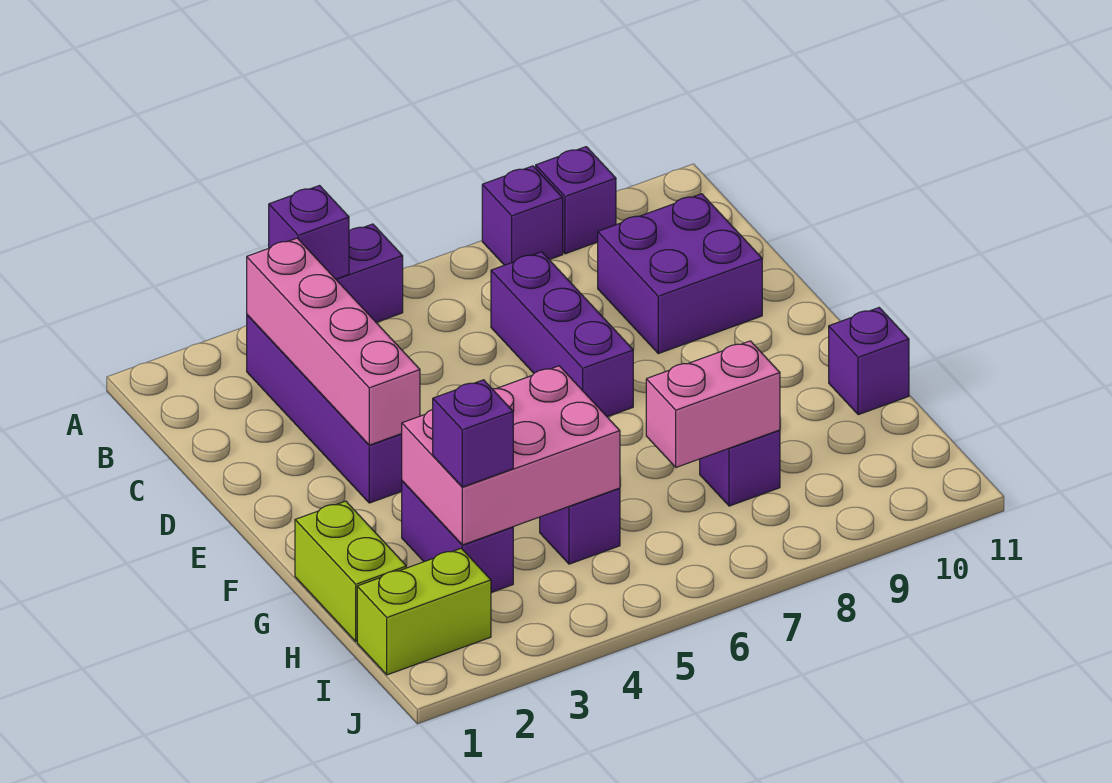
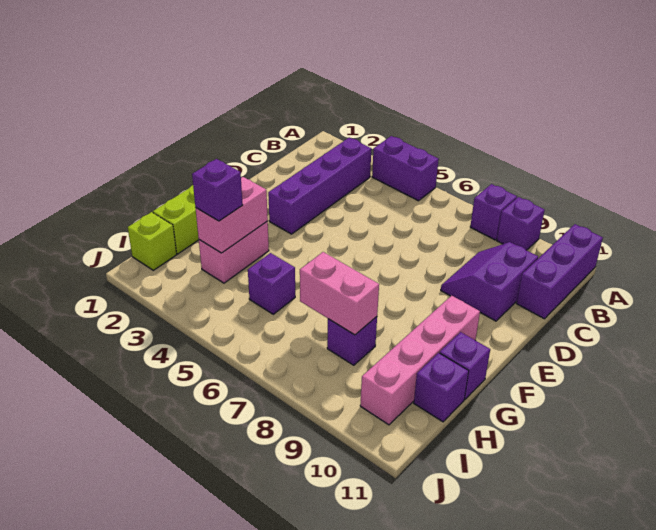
purple 1x1 brick [269,186,349,279] -> purple 1x1 brick moved to [414,353,469,422]
pink 1x4 brick [247,238,420,445] -> pink 1x4 brick moved to [360,296,480,425]
purple 1x3 brick [491,252,633,417] -> purple 1x3 brick moved to [516,224,603,319]
purple 2x2 brick [598,194,762,354] -> purple 2x2 slope [441,242,538,321]
purple 1x2 brick [402,481,513,592] -> pink 1x2 brick [199,221,269,283]
pink 2x3 brick [402,366,620,545] -> pink 1x2 brick [196,177,268,253]
lime 1x2 brick [357,548,491,675] -> lime 1x1 brick [128,212,177,270]

